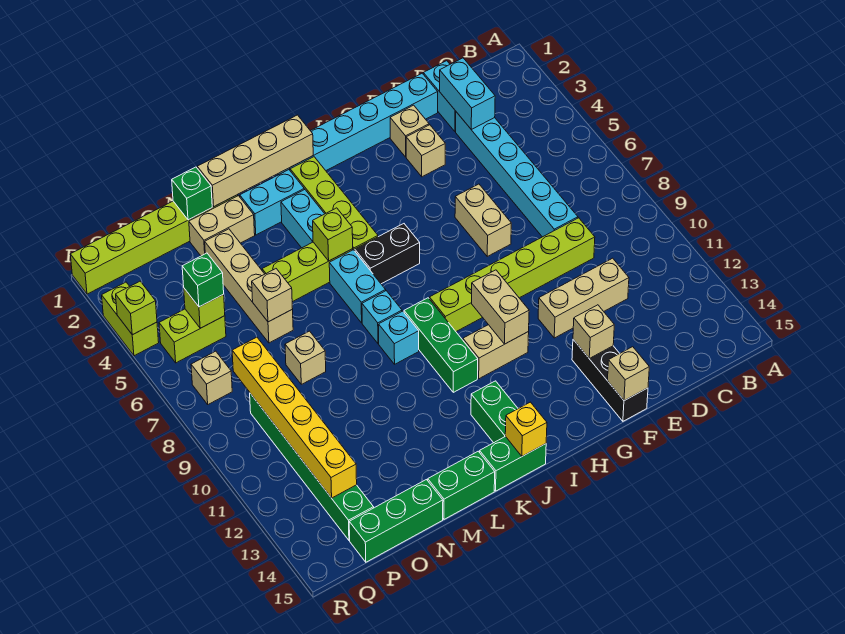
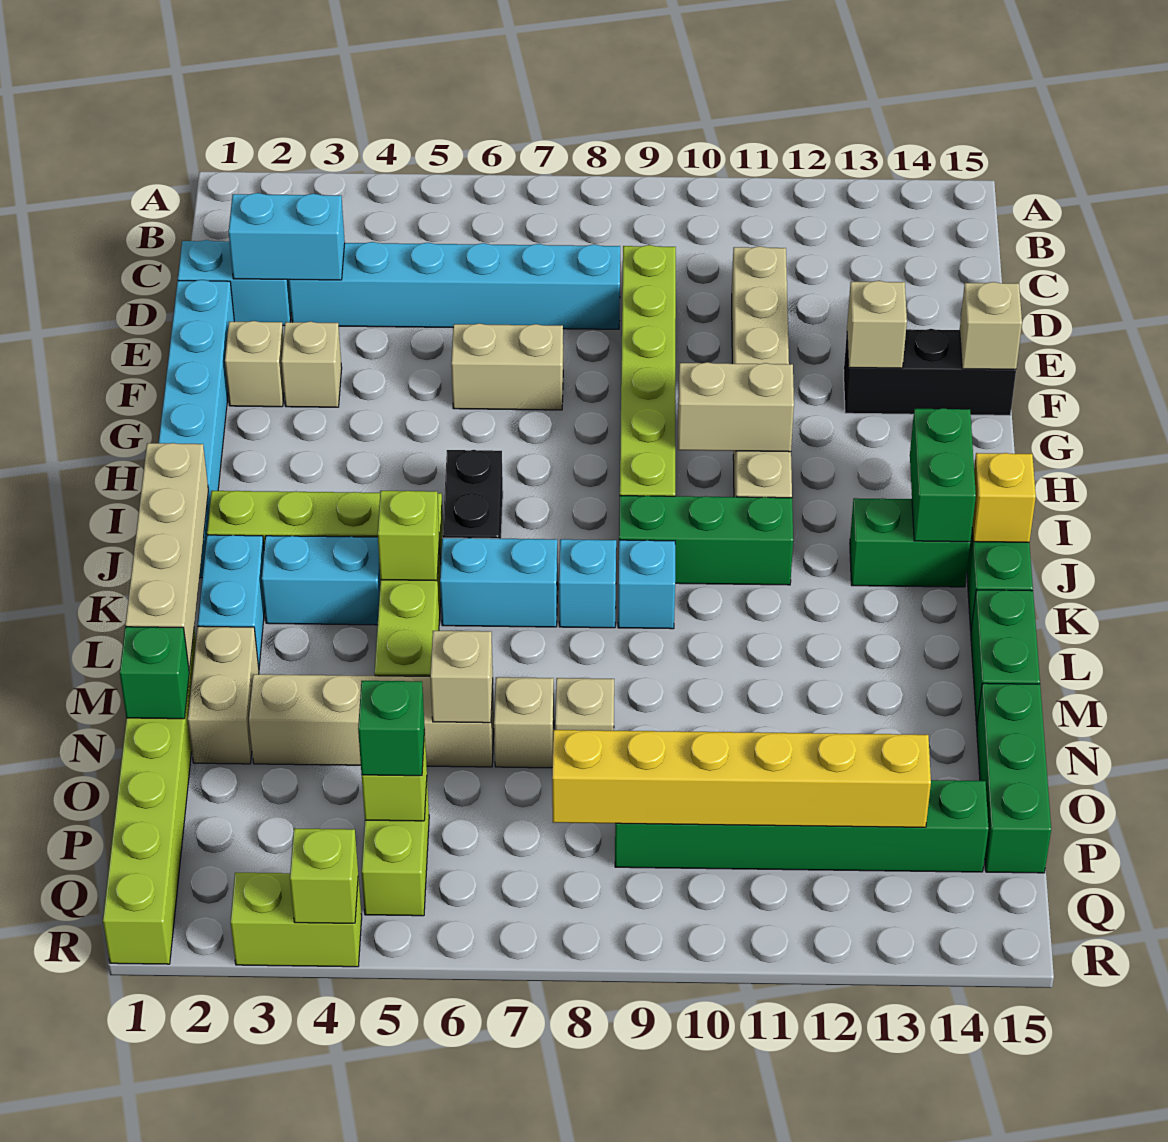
none -> green 1x2 brick [910,408,976,542]
tan 1x1 brick [191,351,232,404] -> tan 1x1 brick moved to [494,677,554,768]

